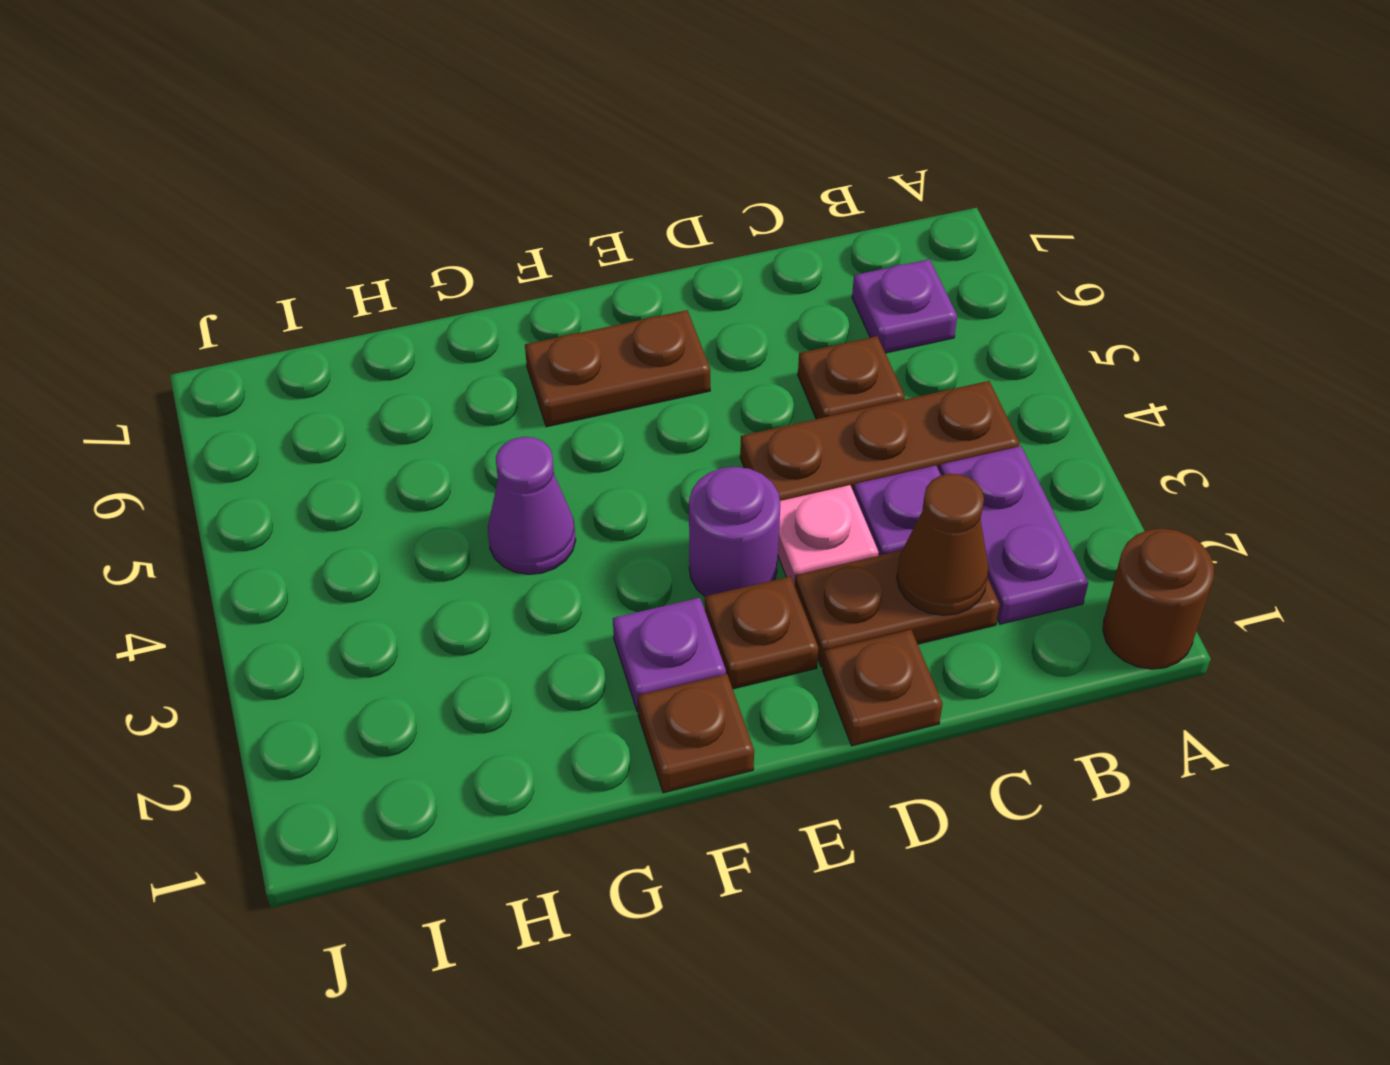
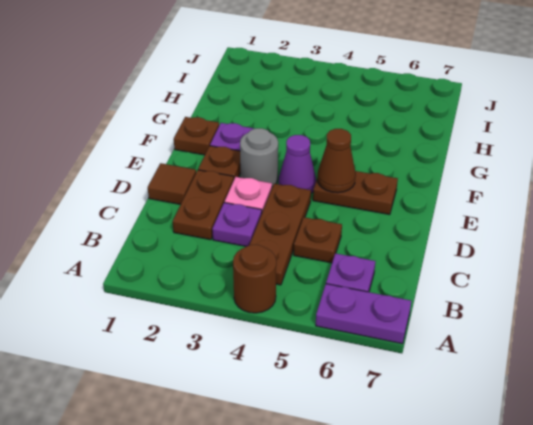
brown 1x1 round brick [1103,528,1214,669] -> brown 1x1 round brick moved to [233,245,276,313]
purple 1x2 plate [939,446,1088,624] -> purple 1x2 plate moved to [316,284,411,344]
brown 1x1 cone [897,474,989,615] -> brown 1x1 cone moved to [317,129,356,193]
brown 1x1 plate [823,630,943,746] -> brown 1x1 tile [148,163,196,205]
purple 1x1 round brick [689,467,780,596] -> grey 1x1 round brick [240,128,278,187]
brown 1x2 plate [525,310,710,427] -> brown 1x2 plate turned to [313,171,398,215]
purple 1x1 cone [488,437,576,574] -> purple 1x1 cone moved to [279,135,316,193]

